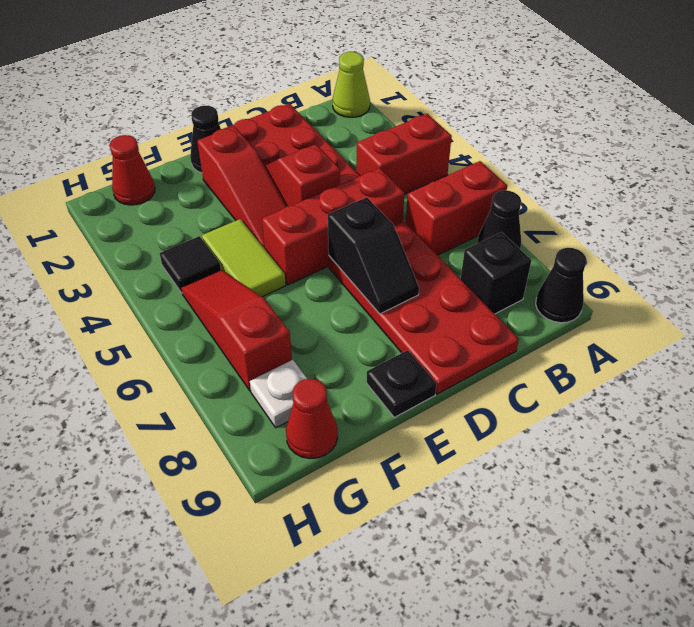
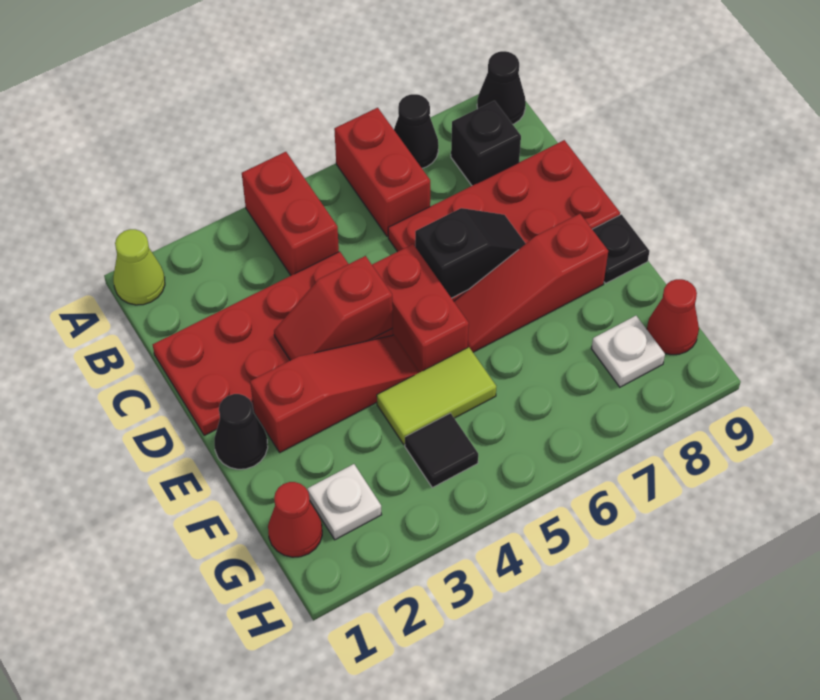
red 1x3 brick [262,168,404,285] -> red 1x2 brick [372,244,469,372]
none -> white 1x1 plate [307,464,382,540]
red 1x3 slope [181,270,292,391] -> red 1x3 slope moved to [454,214,608,352]

